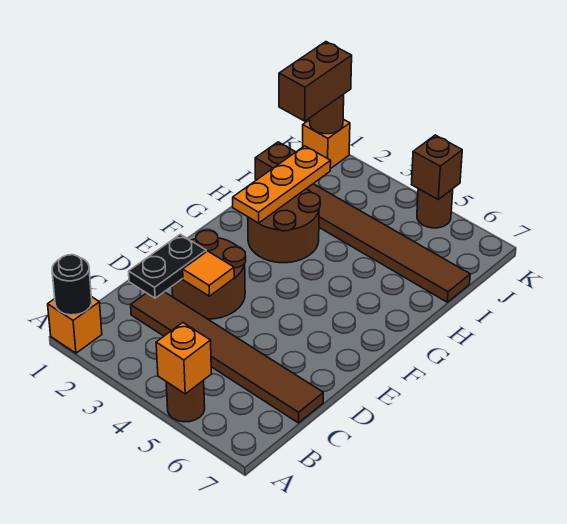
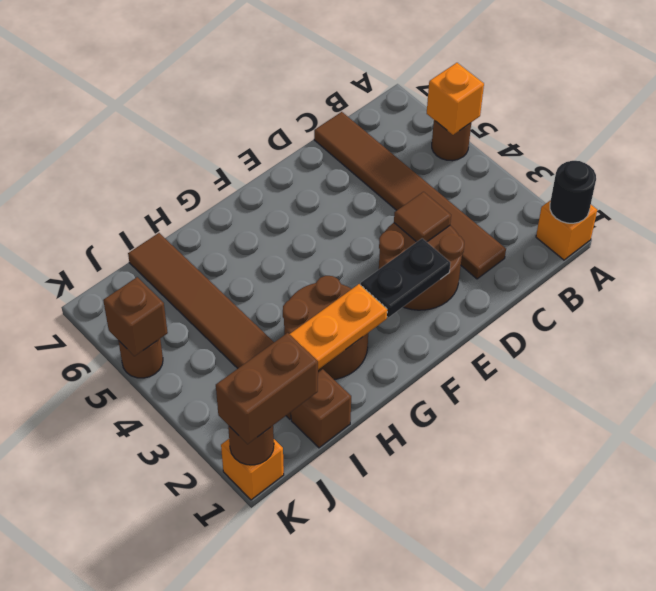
black 1x2 plate [129,234,206,298] -> black 1x2 plate moved to [361,238,450,317]
orange 1x1 tile [183,251,234,296] -> brown 1x1 tile [394,192,451,242]

